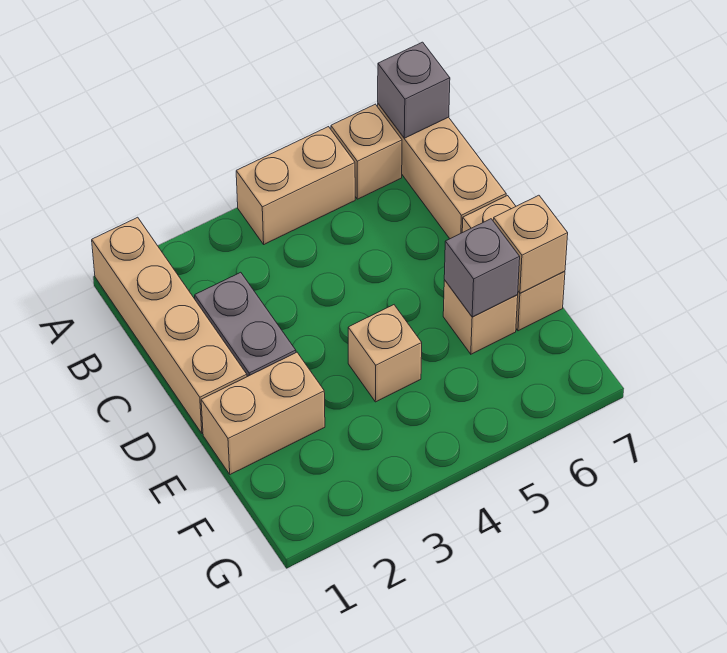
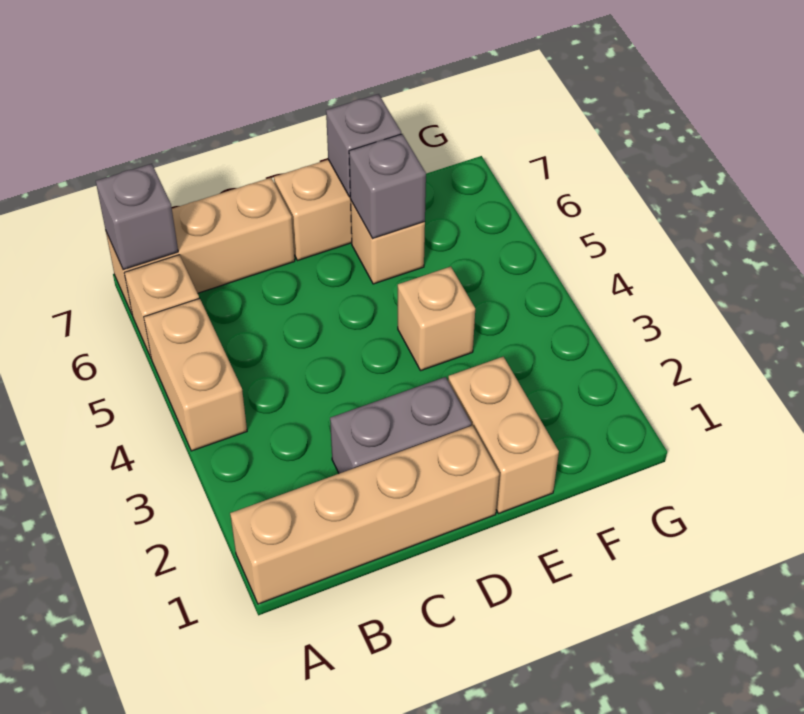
tan 1x1 brick [493,195,568,293] -> grey 1x1 brick [326,94,401,197]

